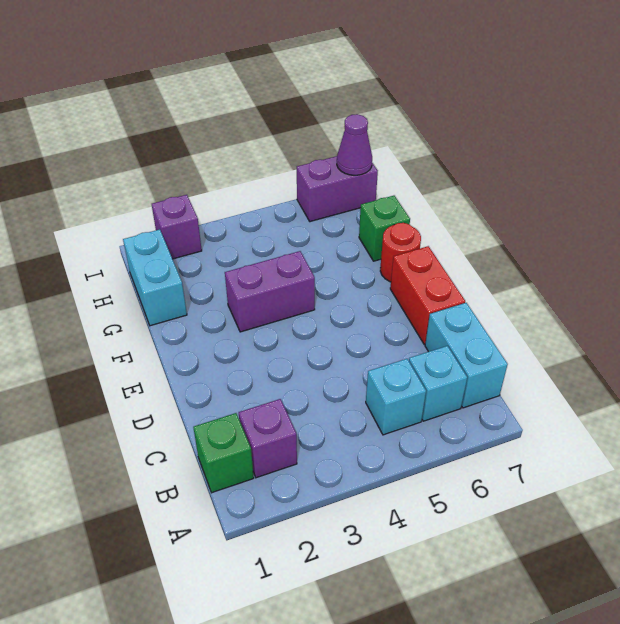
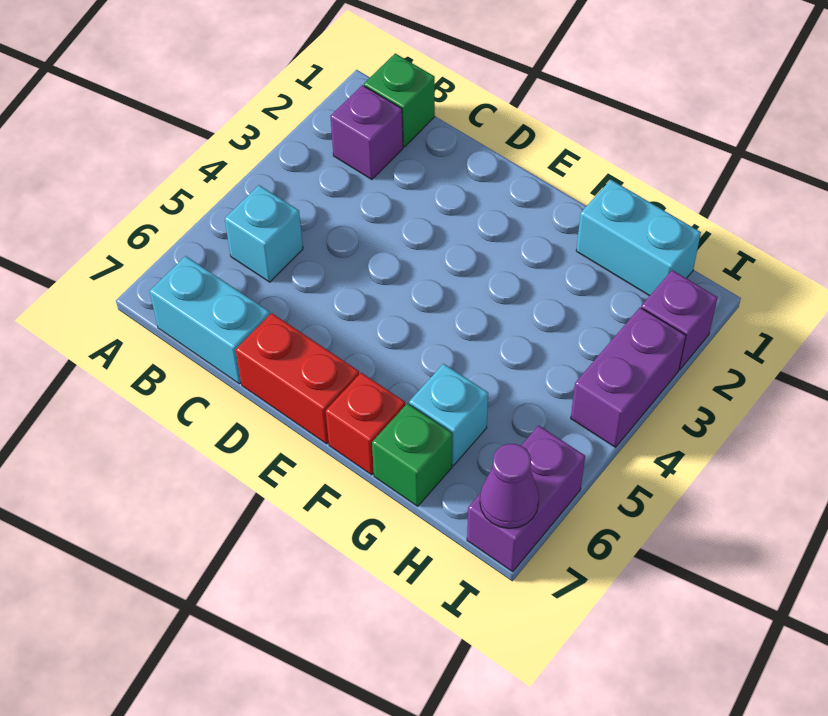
cyan 1x1 brick [409,346,467,421] -> cyan 1x1 brick moved to [409,364,488,466]
purple 1x2 brick [225,251,315,332] -> purple 1x2 brick moved to [571,308,686,447]
red 1x1 round brick [380,223,421,282] -> red 1x1 brick [326,373,405,475]

